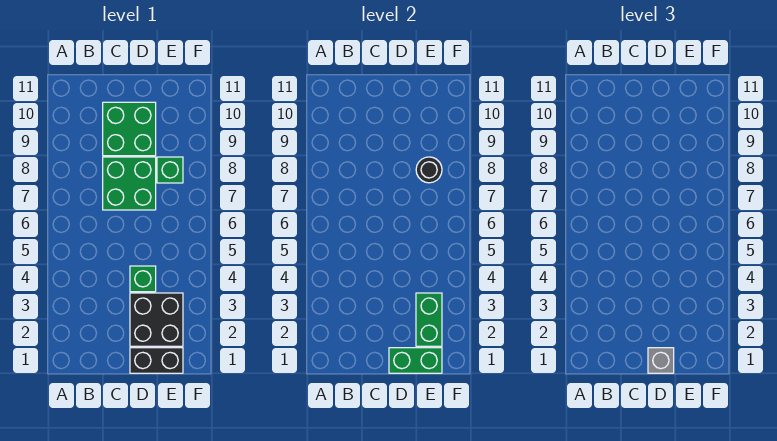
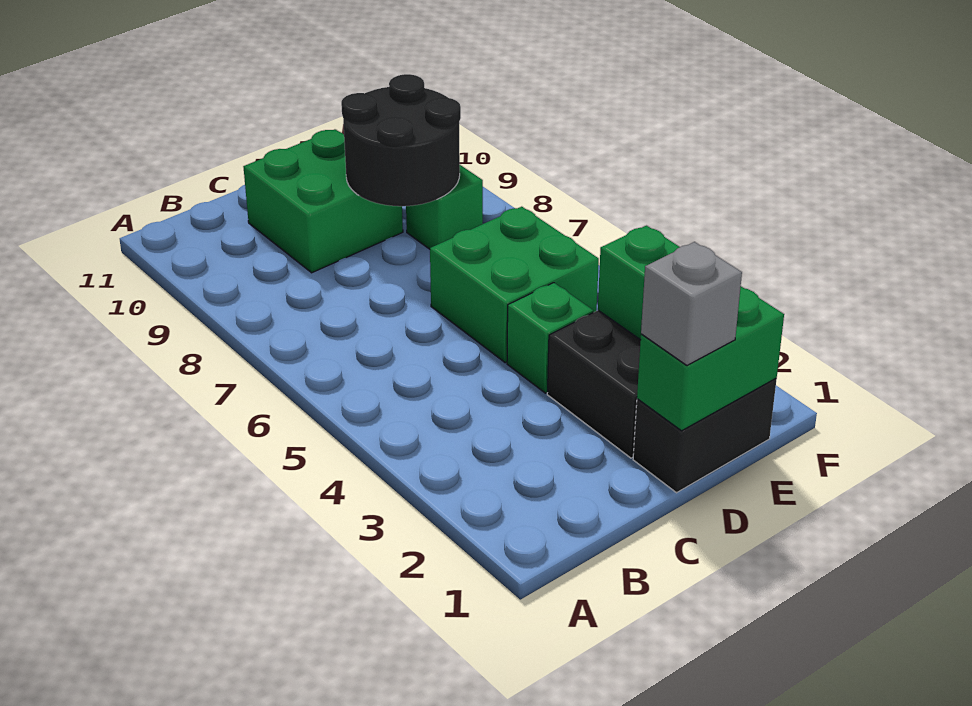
green 2x2 brick [103,157,156,210] -> green 2x2 brick moved to [430,207,599,363]
black 1x1 round brick [416,157,442,183] -> black 2x2 round brick [341,74,461,206]

